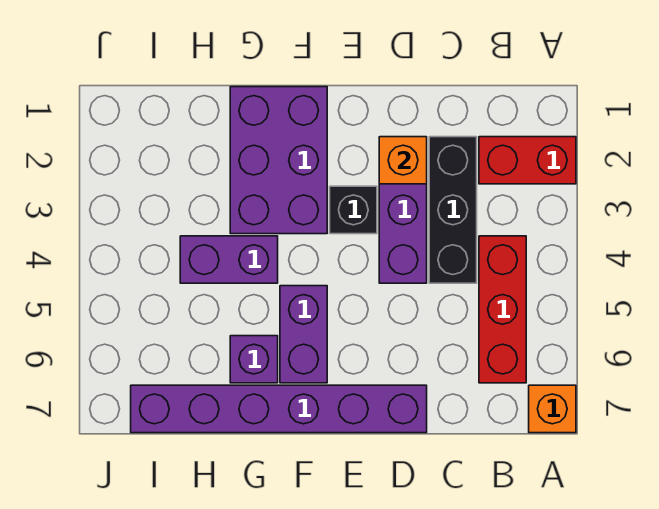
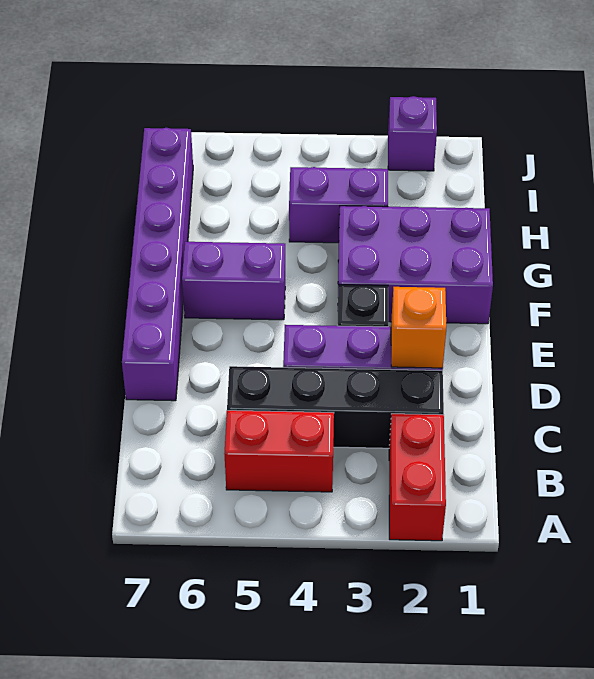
orange 1x1 brick [529,385,576,433] -> none
red 1x3 brick [479,236,526,383] -> red 1x2 brick [224,410,334,492]
black 1x3 brick [429,137,477,283] -> black 1x4 brick [227,366,444,448]
purple 1x2 brick [180,236,278,283] -> purple 1x2 brick turned to [289,167,388,243]
purple 1x1 brick [230,336,278,383] -> purple 1x1 brick moved to [388,96,437,171]

